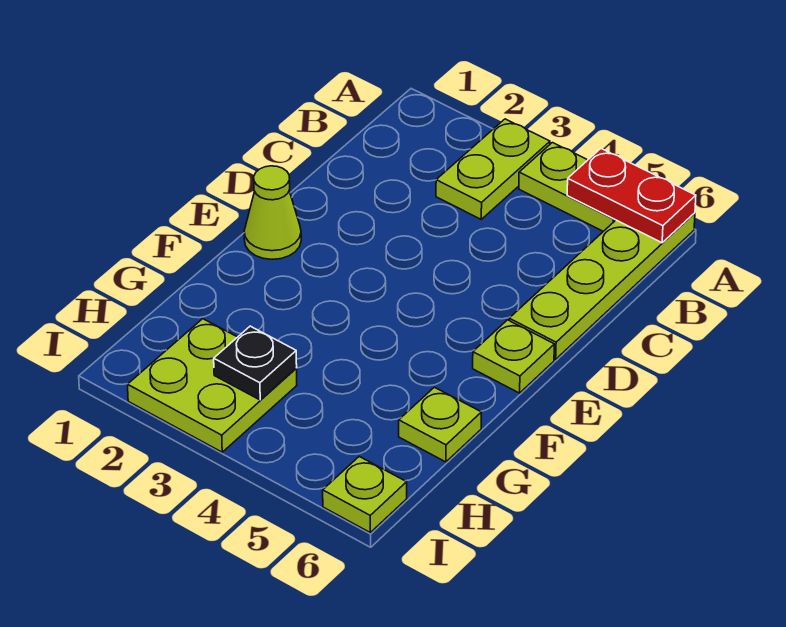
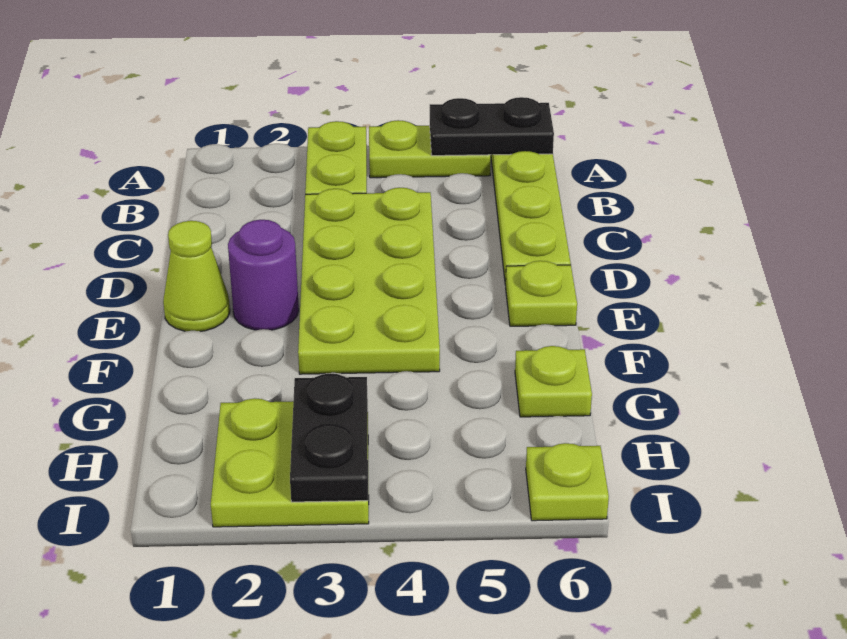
red 1x2 plate [567,149,696,243] -> black 1x2 plate [430,97,554,156]
none -> lime 2x4 plate [298,188,440,374]
none -> purple 1x1 round brick [228,220,299,330]
black 1x1 plate [214,326,297,400] -> black 1x2 plate [290,373,368,502]

